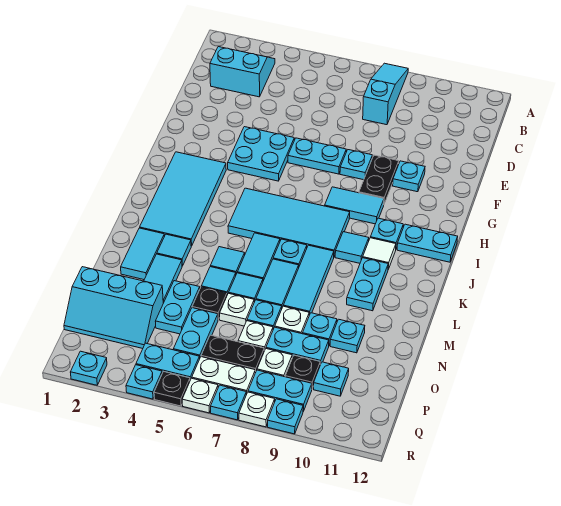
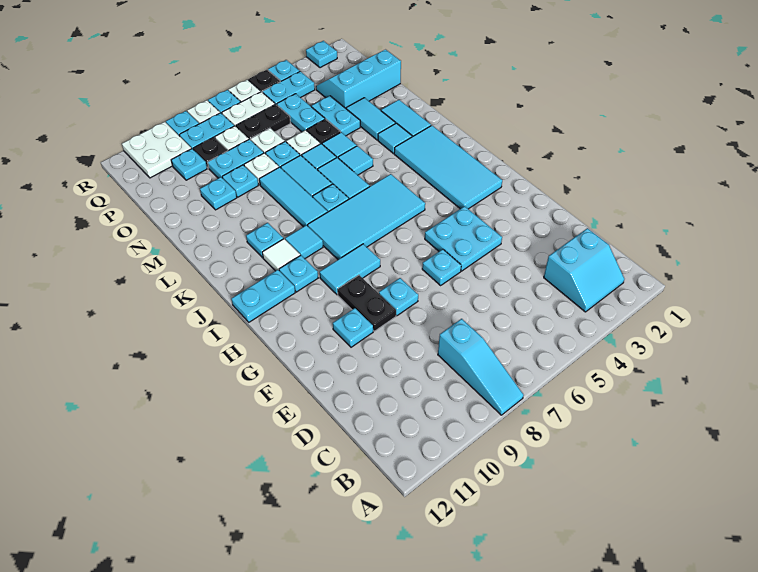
cyan 1x2 plate [288,138,346,174] -> cyan 1x1 plate [422,249,461,285]
cyan 1x2 plate [347,258,388,311] -> cyan 1x1 plate [246,223,283,258]
none -> white 2x2 plate [122,122,192,178]

